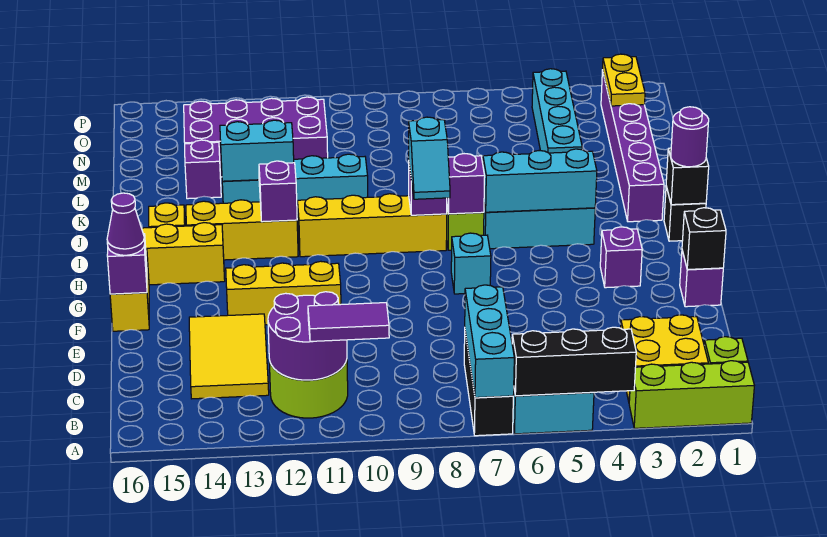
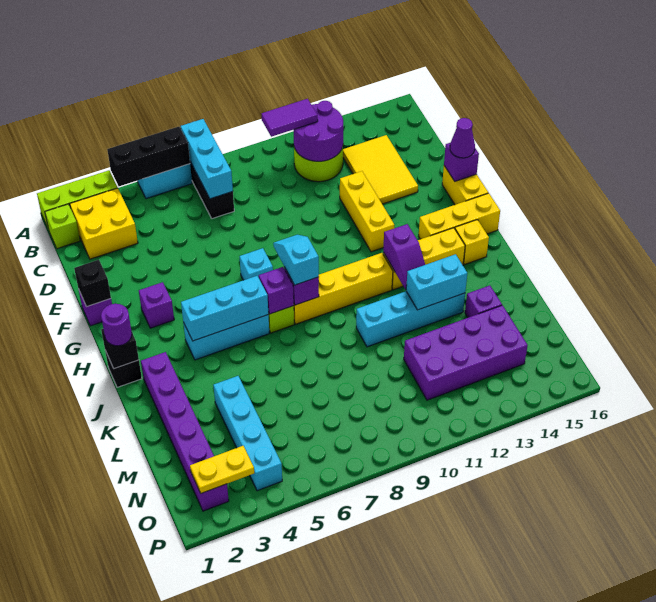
yellow 1x3 brick [226,261,341,325] -> yellow 1x3 brick turned to [340,171,394,252]
yellow 1x2 plate [603,54,645,106] -> yellow 1x2 plate turned to [190,446,254,493]

